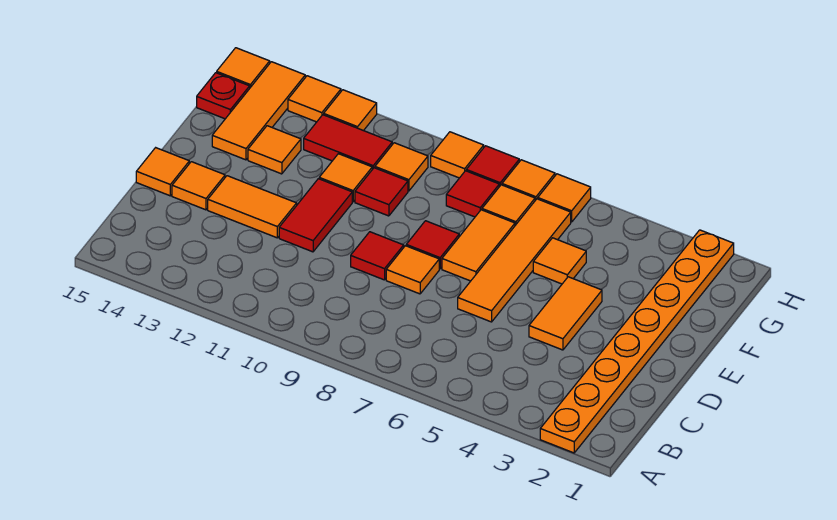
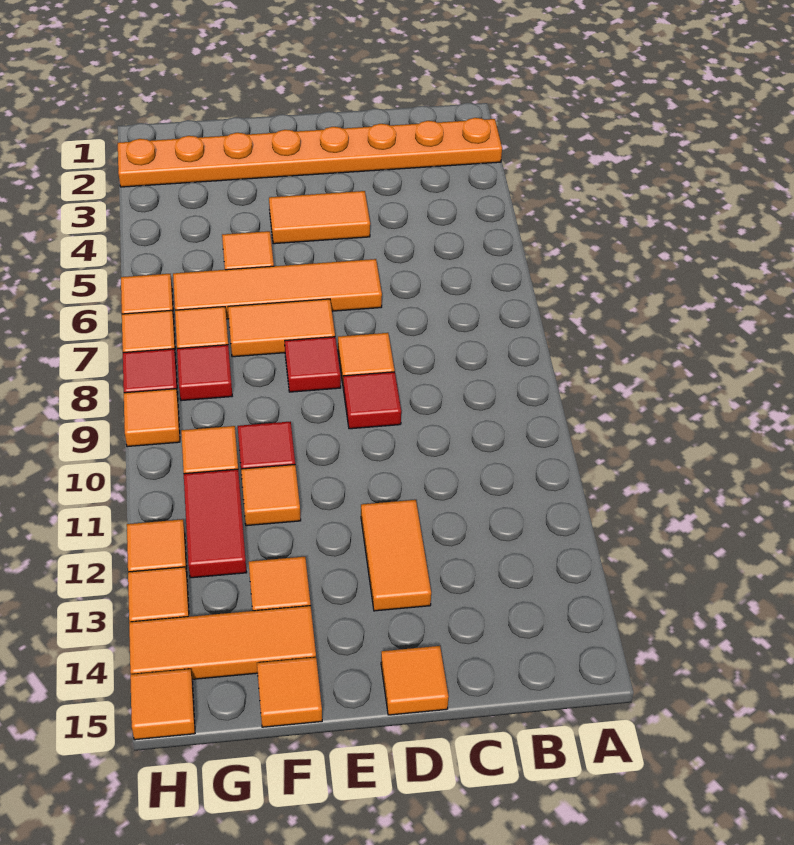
red 1x2 tile [279,179,352,252] -> none
orange 1x1 tile [172,162,225,210] -> orange 1x1 tile moved to [257,657,322,727]
red 1x1 plate [197,73,250,119] -> none

